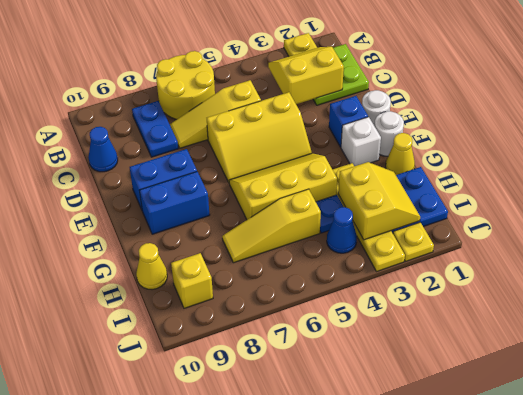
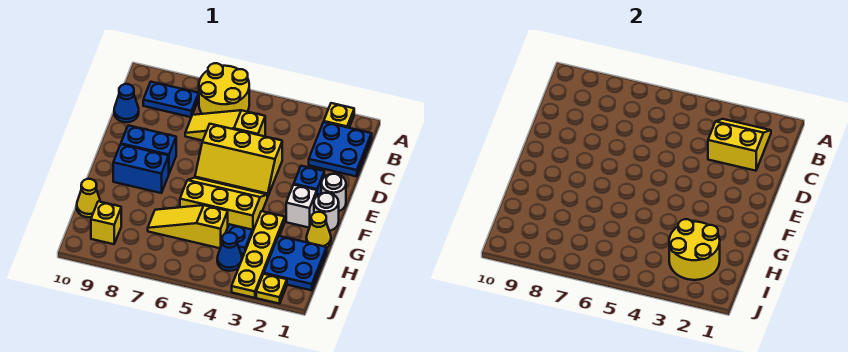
lime 2x2 plate [313,44,369,105] -> blue 2x2 plate [309,122,372,177]
blue 1x2 plate [132,101,178,157] -> blue 1x2 plate turned to [143,82,199,117]
yellow 2x2 slope [338,162,420,240] -> yellow 2x2 round brick [669,219,720,280]

